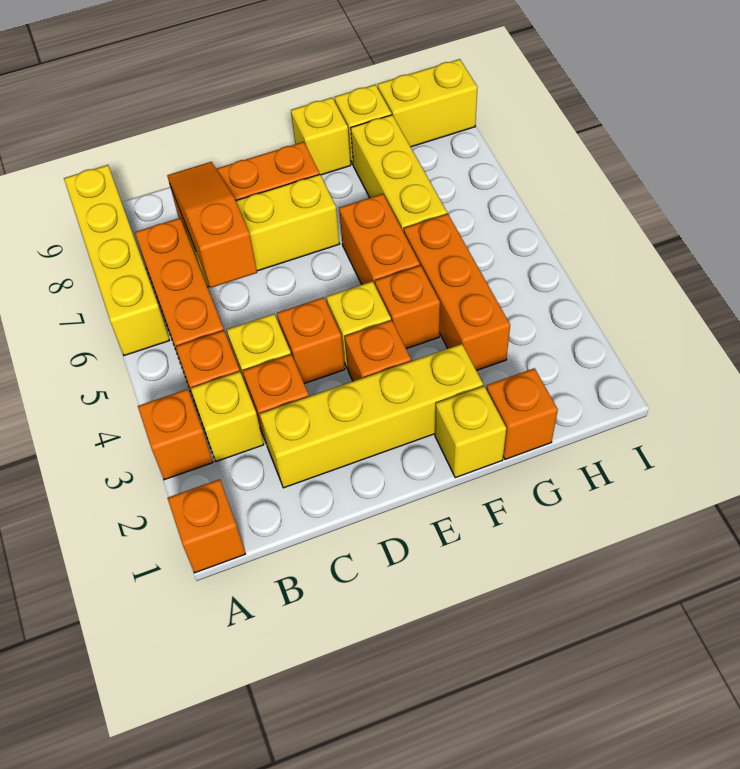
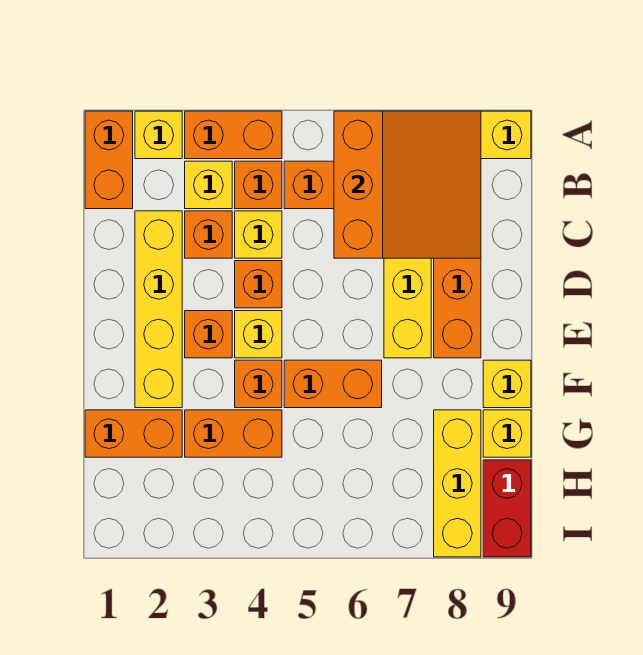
orange 1x1 brick [168,479,245,573] -> orange 1x2 brick [85,111,133,209]
orange 1x1 brick [138,389,213,480] -> orange 1x2 brick [185,111,282,159]
orange 1x3 slope [167,162,257,288] -> orange 3x3 slope [334,111,481,258]
yellow 1x1 brick [435,386,506,478] -> yellow 1x1 brick moved to [135,111,182,159]
orange 1x1 brick [486,368,558,459] -> orange 1x2 brick [85,410,182,457]
orange 1x3 brick [404,214,510,371] -> orange 1x2 brick [185,410,282,457]
yellow 1x3 brick [351,115,447,232] -> yellow 1x3 brick turned to [434,410,481,557]
yellow 1x2 brick [378,59,477,147] -> red 1x2 brick [483,460,531,557]

